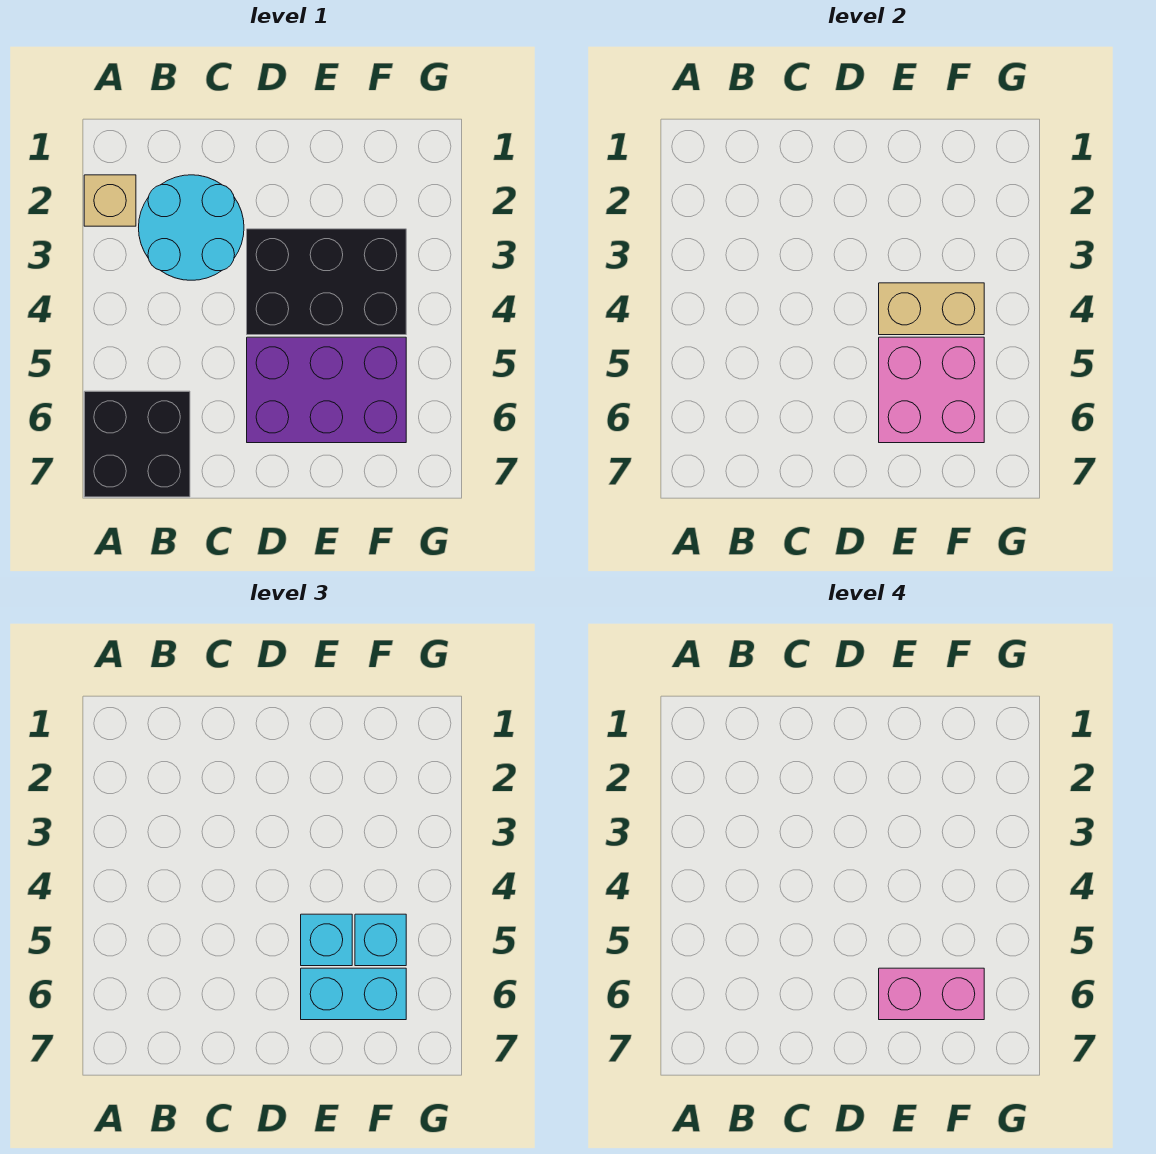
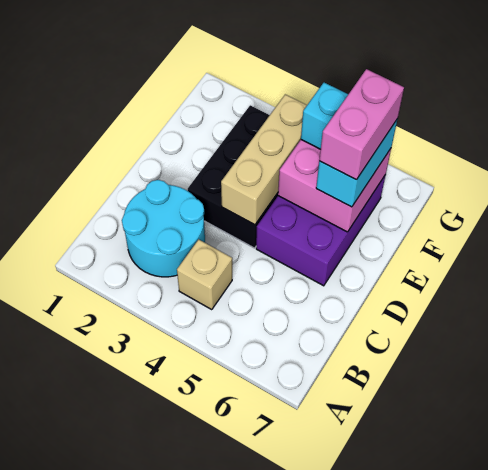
tan 1x1 brick [84,175,136,226] -> tan 1x1 brick moved to [177,239,232,309]
black 2x2 brick [84,391,190,497] -> none
tan 1x2 brick [879,283,984,335] -> tan 1x3 brick [221,94,307,225]
cyan 1x1 brick [301,914,352,966] -> none

